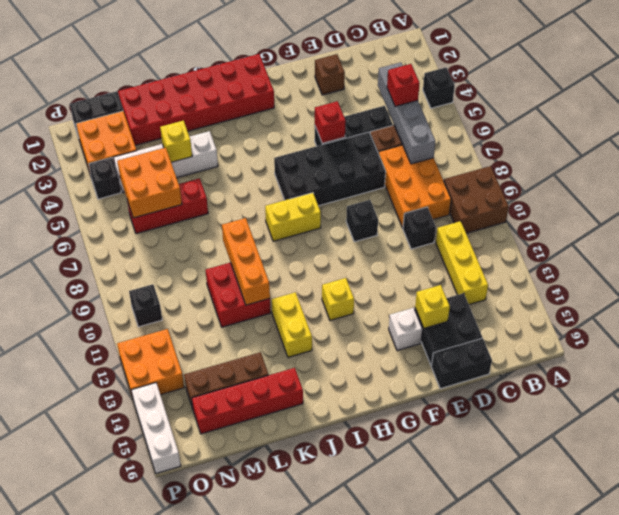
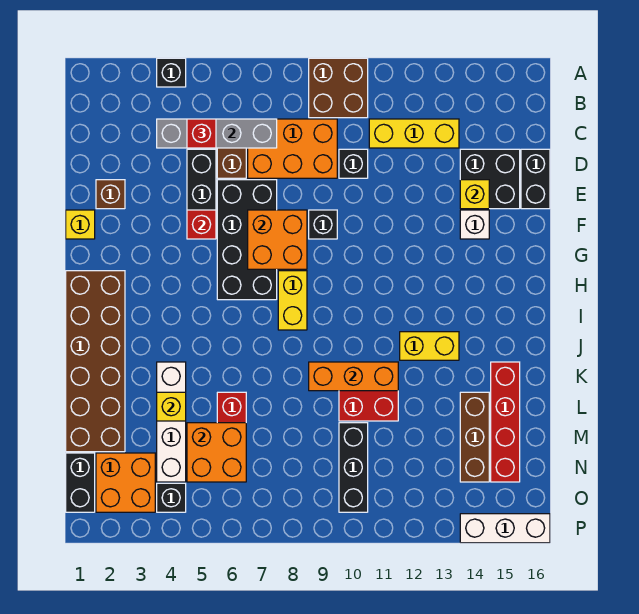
red 2x6 brick [118,54,274,145] -> brown 2x6 brick [66,271,125,452]
yellow 1x1 brick [322,278,354,320] -> yellow 1x1 brick moved to [66,210,95,239]
black 1x1 brick [129,284,162,327] -> black 1x3 brick [339,423,368,512]
orange 2x2 brick [117,329,184,399] -> orange 2x2 brick moved to [248,210,307,269]

